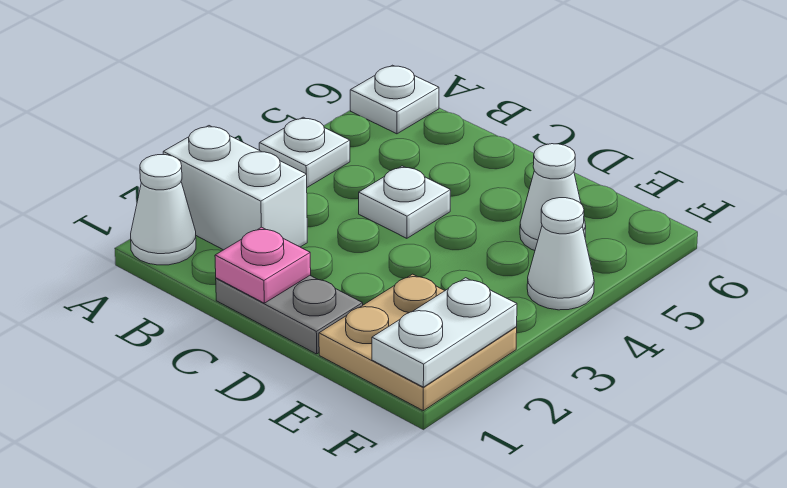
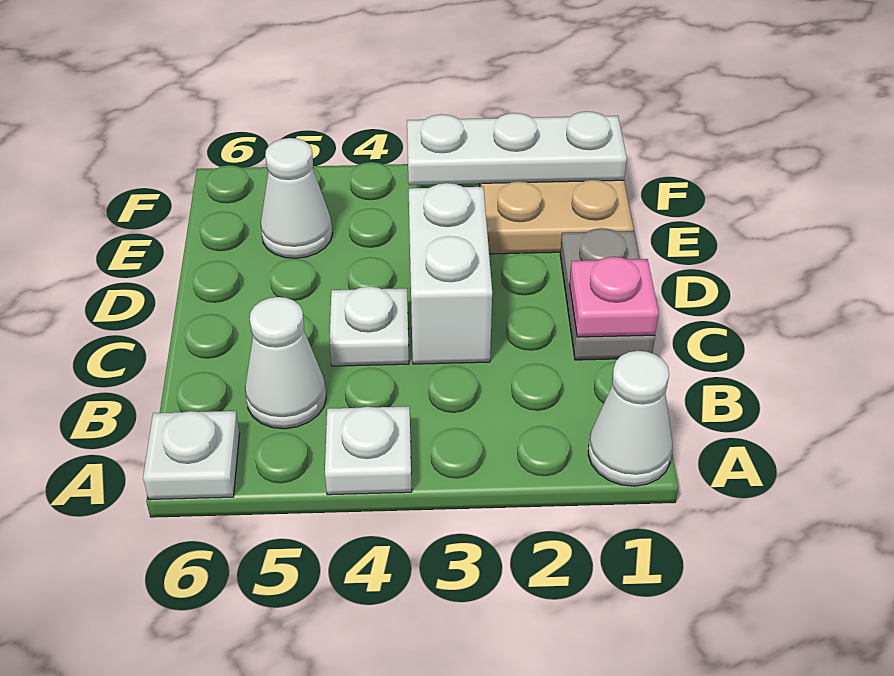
white 1x2 brick [163,126,307,250] -> white 1x2 brick moved to [409,183,492,364]
white 1x2 plate [372,278,517,387] -> white 1x3 plate [407,111,627,185]
white 1x1 cone [527,198,594,310] -> white 1x1 cone moved to [245,297,326,429]

